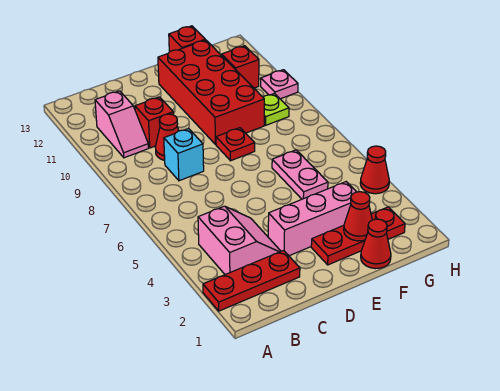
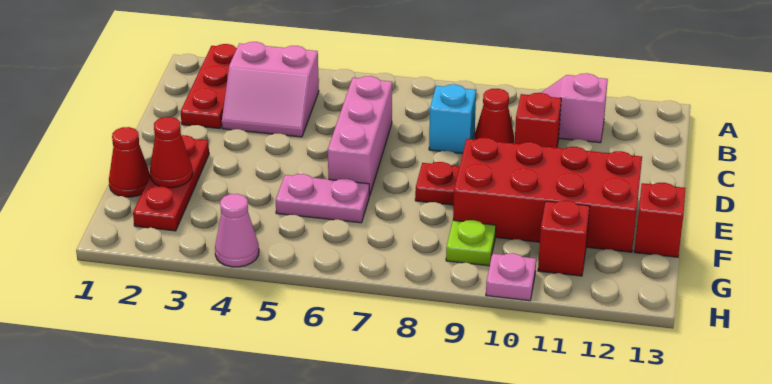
pink 1x3 brick [268,182,356,256] -> pink 1x3 brick moved to [328,76,392,196]
red 1x1 cone [360,146,389,194] -> pink 1x1 cone [215,194,259,267]

